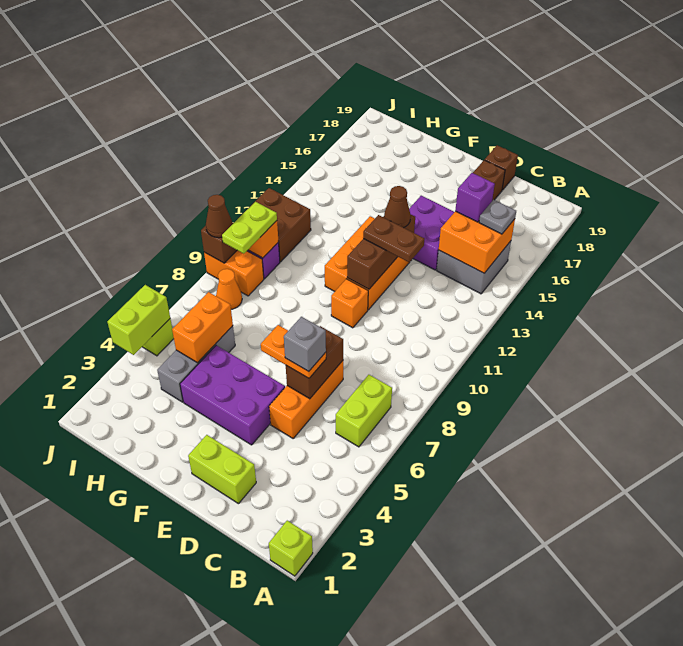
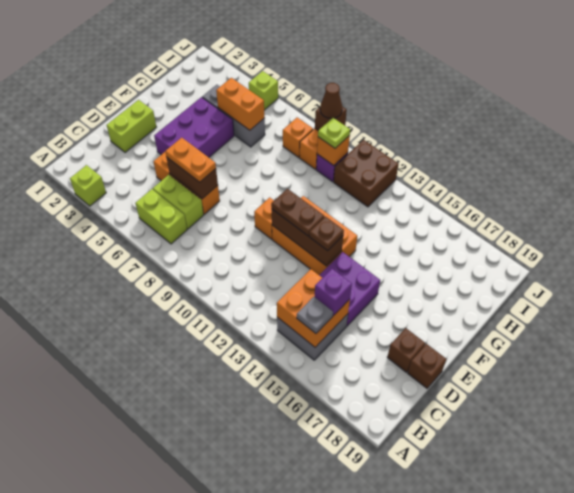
lime 1x1 brick [269,521,313,576] -> lime 1x1 brick moved to [70,165,106,206]
orange 1x2 plate [261,325,326,378] -> orange 1x2 plate turned to [165,138,216,182]
grey 1x1 brick [284,317,326,371] -> none
brown 1x2 plate [363,215,424,262] -> brown 1x2 plate turned to [271,189,324,236]
brown 1x1 cone [384,186,411,228] -> brown 1x1 plate [309,216,344,251]
orange 1x1 cone [216,269,242,309] -> orange 1x1 brick [283,118,313,157]
lime 1x2 plate [222,202,277,254] -> lime 1x1 plate [318,118,350,148]
lime 1x2 brick [107,285,170,355] -> lime 1x2 brick moved to [153,175,204,229]

